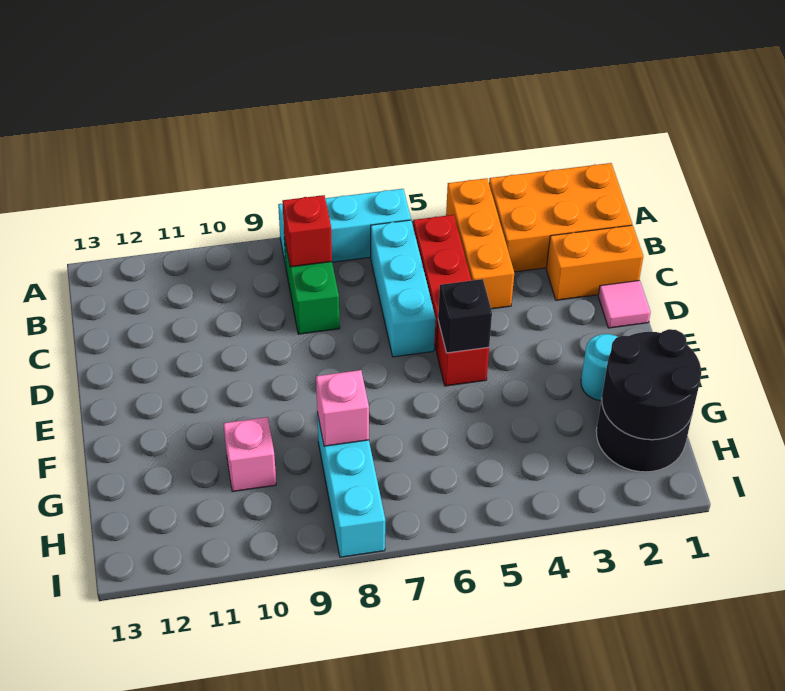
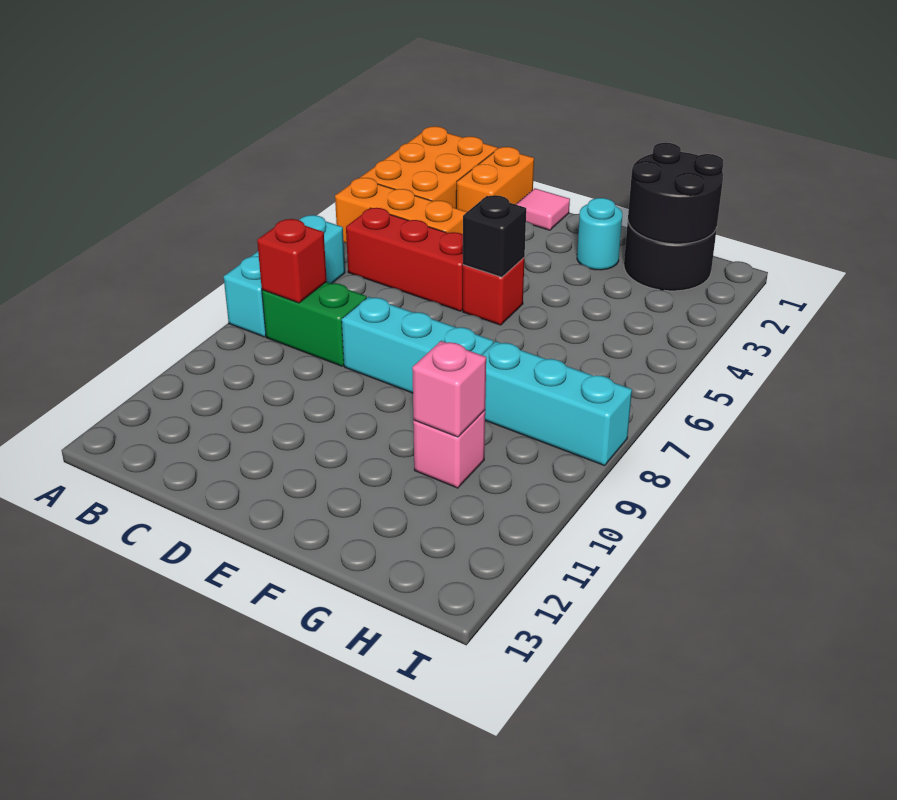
cyan 1x3 brick [371,220,436,357] -> cyan 1x3 brick moved to [342,297,493,393]
pink 1x1 brick [316,370,369,446] -> pink 1x1 brick moved to [412,341,486,437]

